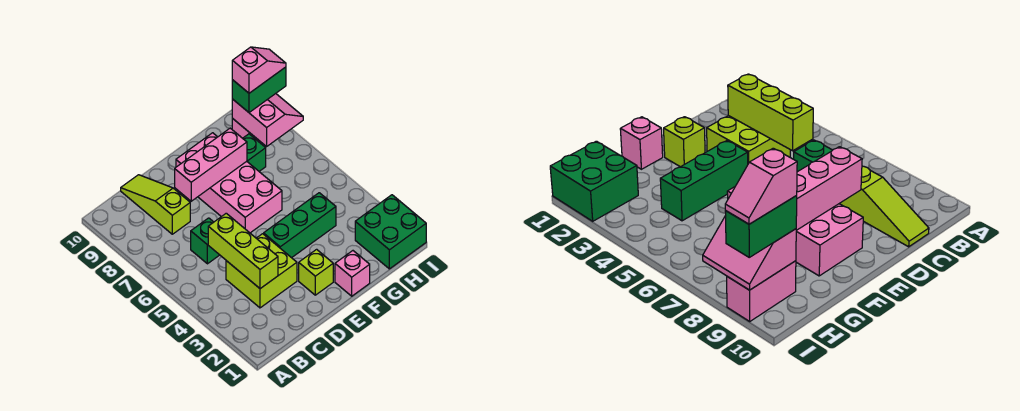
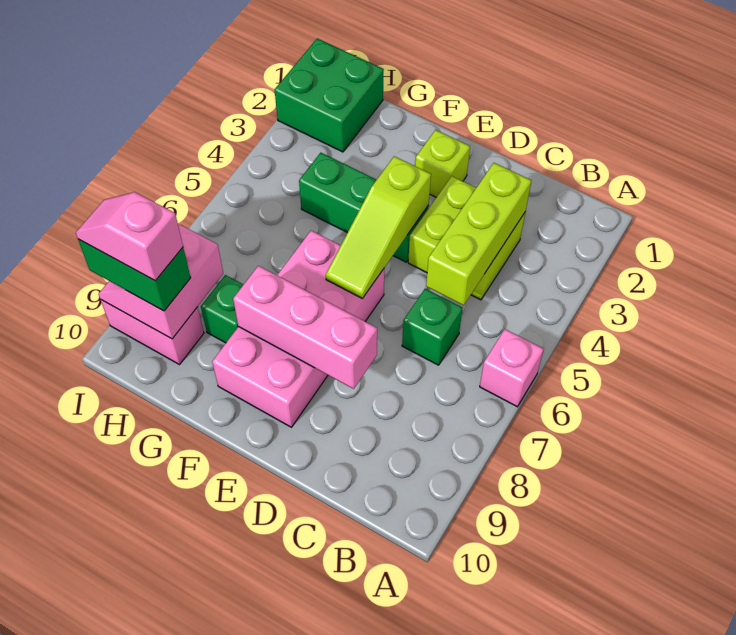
lime 1x3 slope [121,175,190,234] -> lime 1x3 slope moved to [326,156,431,298]
pink 1x1 brick [335,251,370,296] -> pink 1x1 brick moved to [480,329,544,407]

